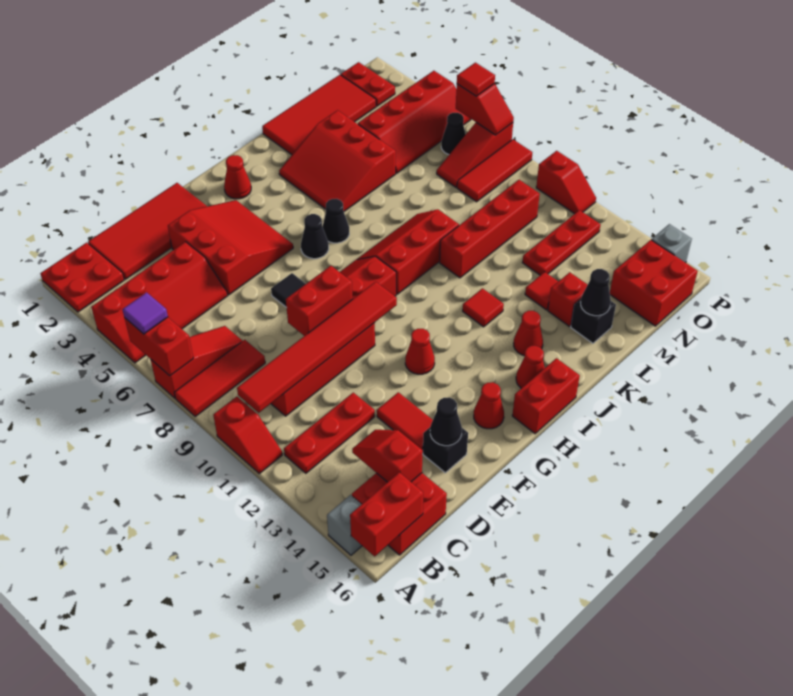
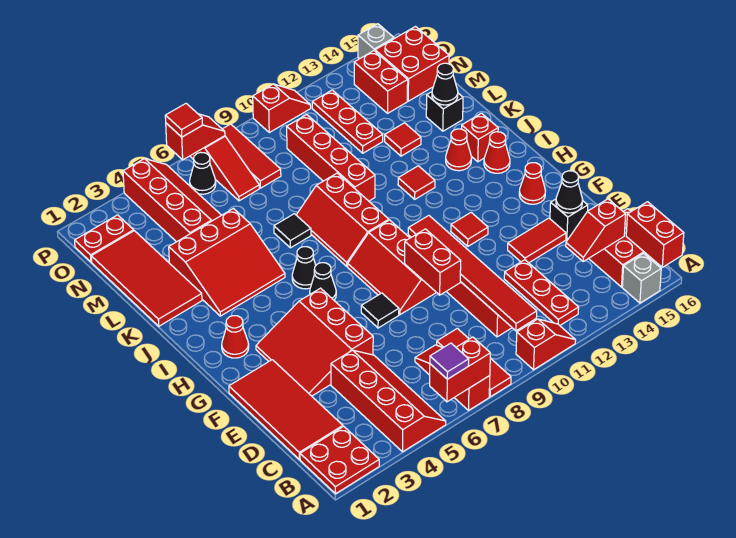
red 3x3 slope [168,200,293,295] -> red 3x3 slope turned to [256,288,373,396]
red 1x1 cone [405,329,435,374] -> red 1x1 tile [451,213,488,246]
red 1x2 brick [512,358,580,434] -> red 1x2 brick moved to [354,51,408,113]
none -> black 1x1 tile [274,214,311,248]
red 1x1 brick [548,272,588,326] -> red 1x1 brick moved to [462,113,498,162]

